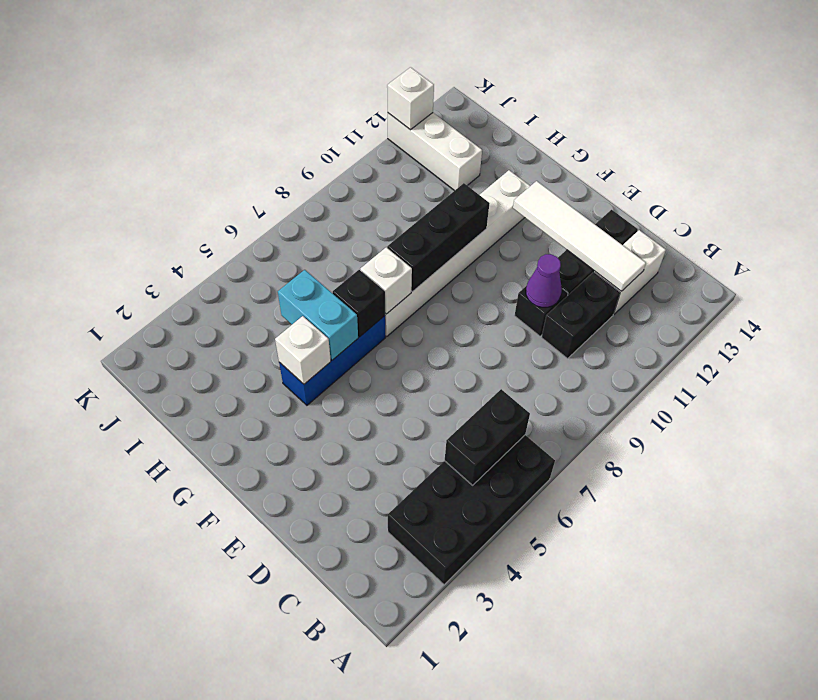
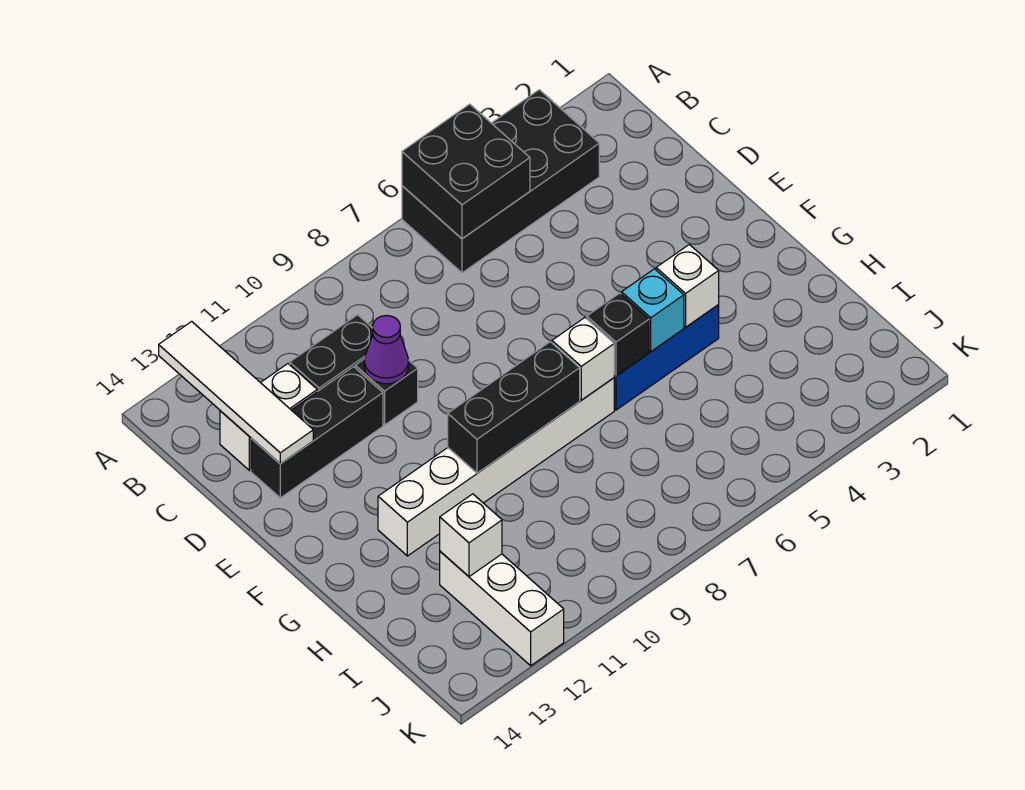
black 1x2 brick [445,389,530,485] -> black 2x2 brick [402,104,530,239]
white 1x4 tile [513,181,646,291] -> white 1x4 tile moved to [159,321,313,464]
cyan 1x2 brick [278,270,358,360] -> cyan 1x1 brick [621,269,684,351]
white 1x1 brick [387,67,434,130] -> white 1x1 brick moved to [440,494,502,577]

